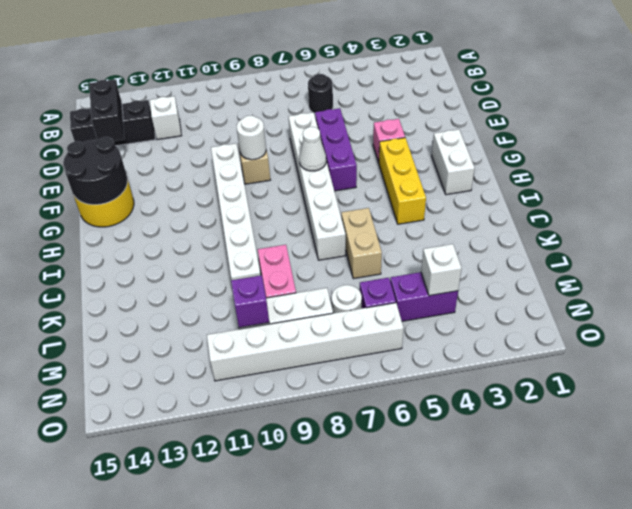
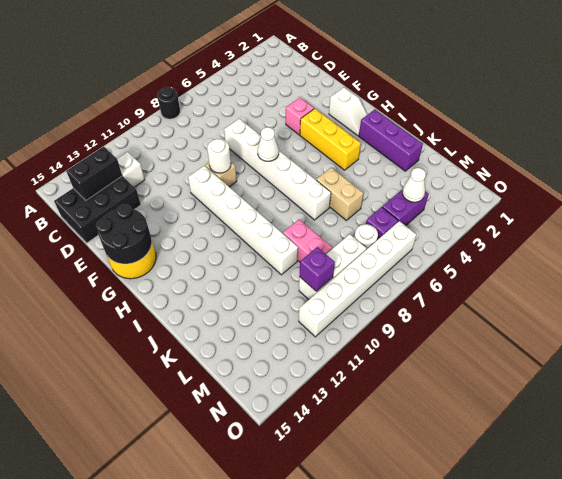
black 1x1 round brick [308,74,333,114] -> black 1x1 round brick moved to [157,87,180,119]
black 1x3 brick [70,100,156,146] -> black 2x3 brick [54,176,141,243]
black 1x2 brick [89,80,124,141] -> black 1x2 brick turned to [66,146,122,200]
purple 1x3 brick [315,108,357,191] -> purple 1x3 brick moved to [359,109,423,171]
white 1x2 brick [432,129,475,195] -> white 1x2 slope [329,87,368,136]
white 1x1 brick [421,244,462,296] -> white 1x1 cone [402,168,426,202]

